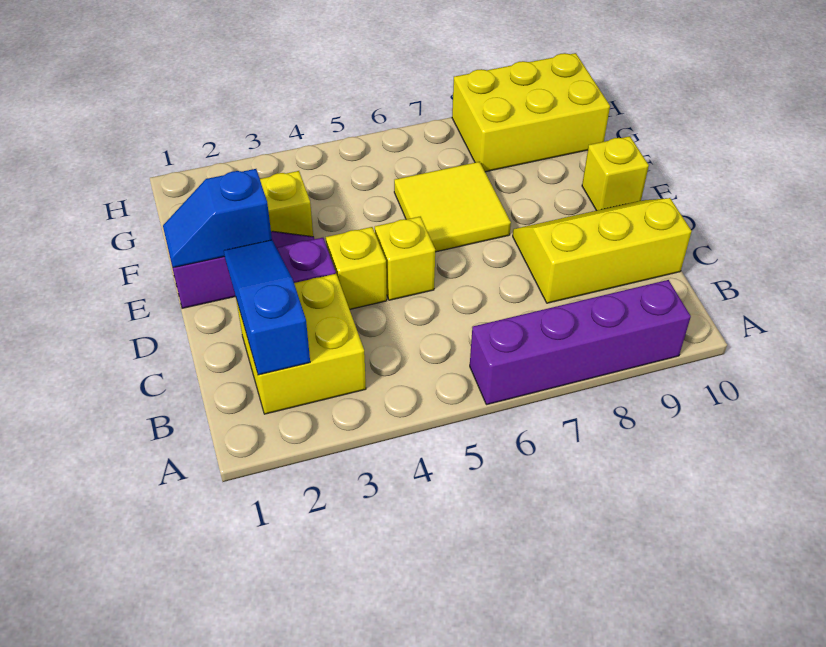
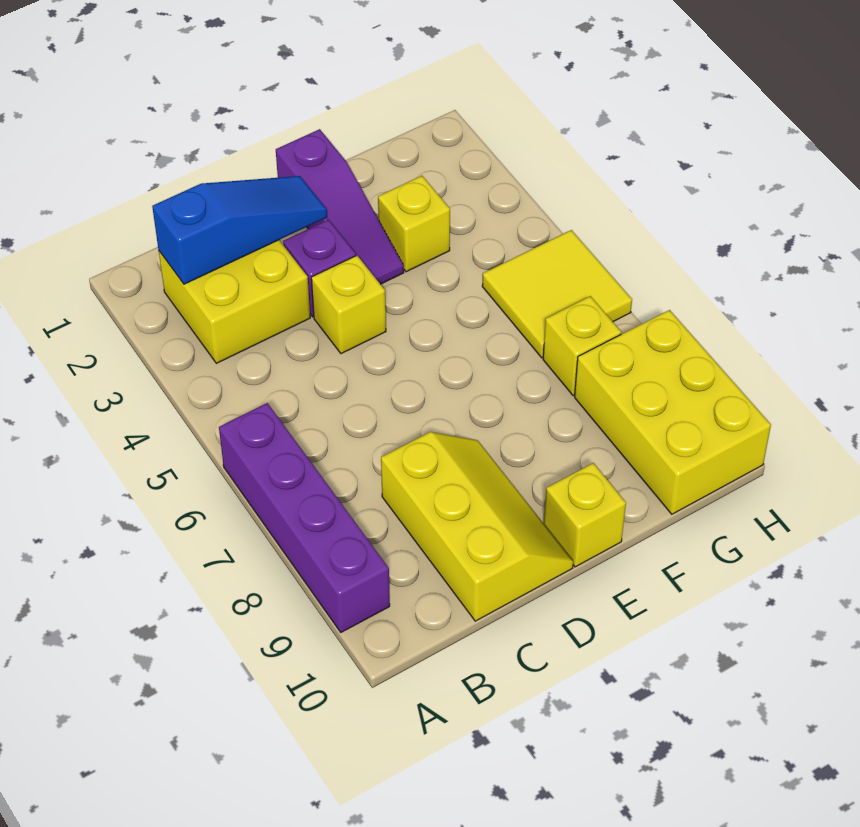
yellow 1x1 brick [375,217,435,300] -> yellow 1x1 brick moved to [543,296,621,396]
blue 1x2 slope [163,169,272,268] -> none
yellow 2x2 tile [394,162,511,252] -> yellow 2x2 tile moved to [482,230,632,358]

